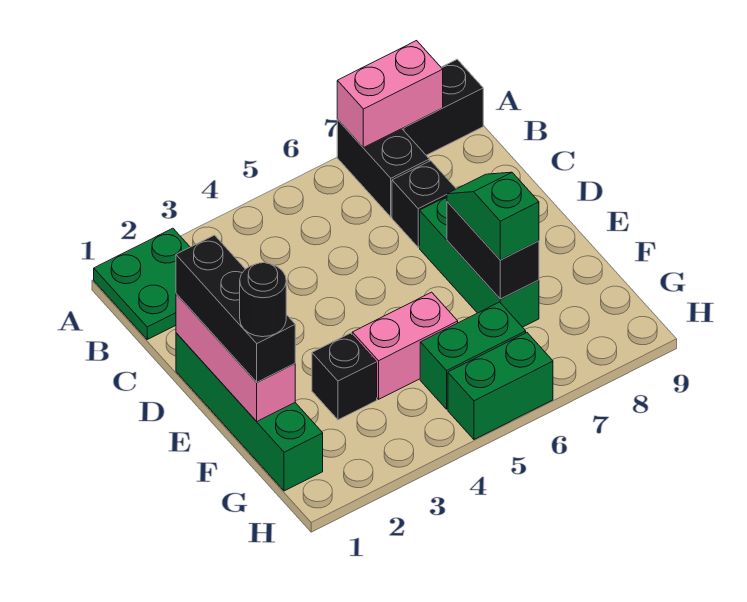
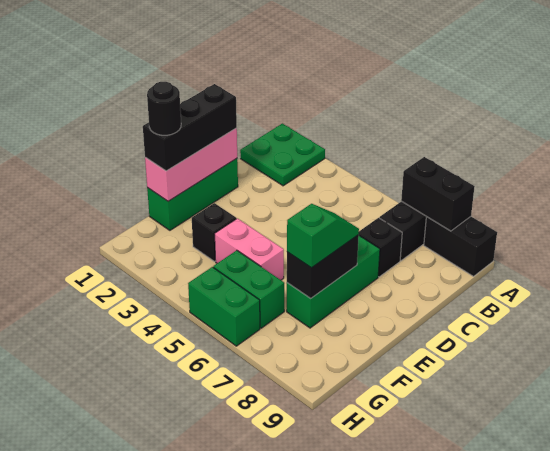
pink 1x2 brick [337,41,443,148] -> black 1x2 brick [401,157,475,231]
green 1x4 brick [176,333,323,491] -> green 1x3 brick [147,158,238,230]

